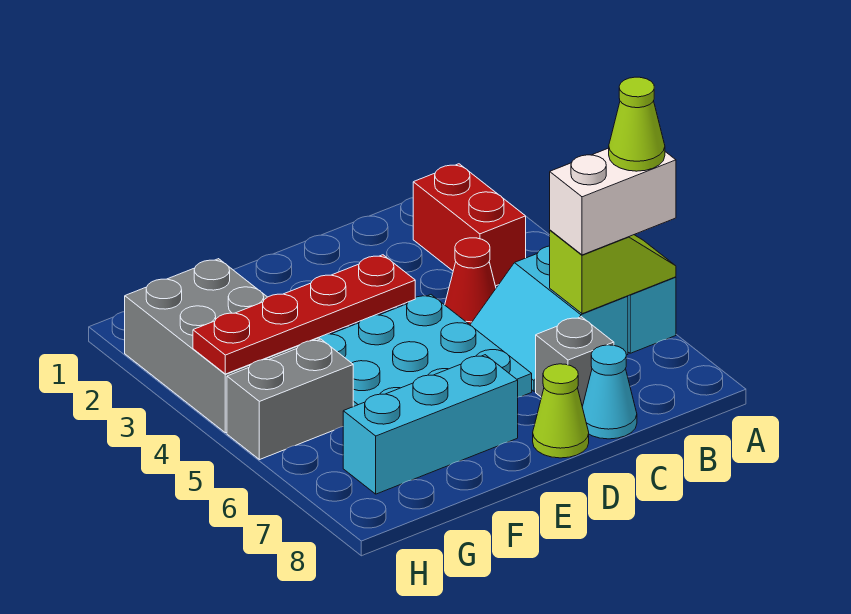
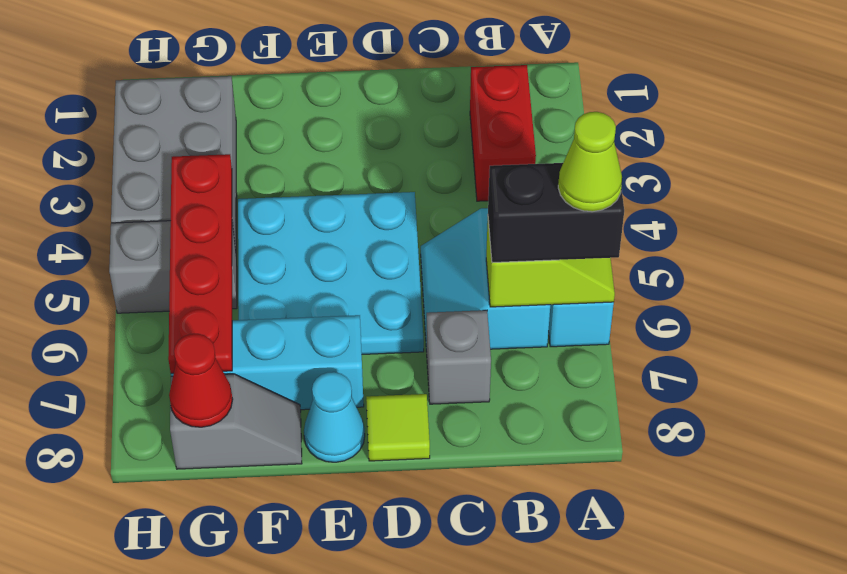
white 1x2 brick [550,148,676,255] -> black 1x2 brick [488,163,624,263]
red 1x1 cone [445,238,496,325] -> red 1x1 cone moved to [169,334,233,427]
cyan 1x1 cone [582,345,637,439] -> cyan 1x1 cone moved to [304,372,365,462]
lime 1x1 cone [533,364,589,458] -> lime 1x1 tile [366,394,430,461]
red 1x4 plate [193,255,415,374] -> red 1x4 plate turned to [168,154,232,373]
none -> grey 1x2 slope [170,374,302,469]

